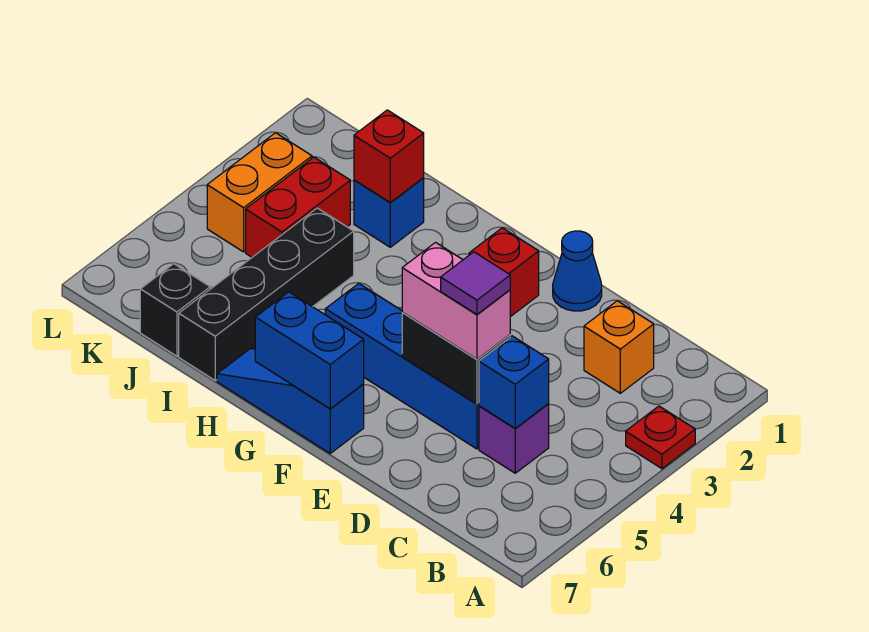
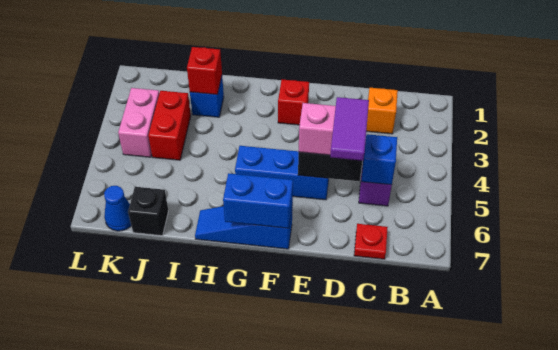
red 1x1 plate [626,406,695,469] -> red 1x1 plate moved to [354,224,388,259]
blue 1x4 brick [325,284,479,449] -> blue 1x3 brick [235,146,329,200]
purple 1x1 tile [441,252,510,314] -> purple 1x2 tile [330,97,369,161]
blue 1x1 cone [553,231,602,311] -> blue 1x1 cone moved to [104,186,131,231]
black 1x4 brick [179,208,354,380] -> none
orange 1x2 brick [207,133,312,252] -> pink 1x2 brick [118,88,159,157]

